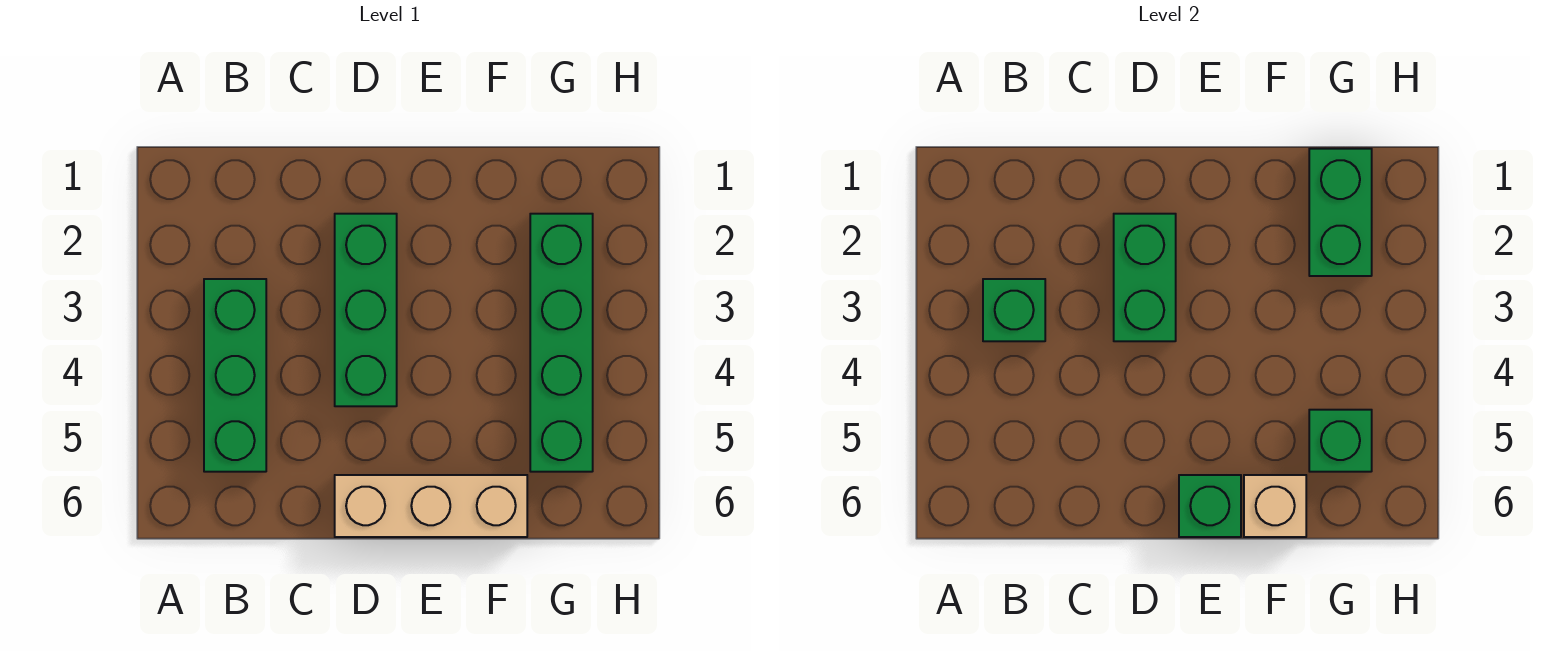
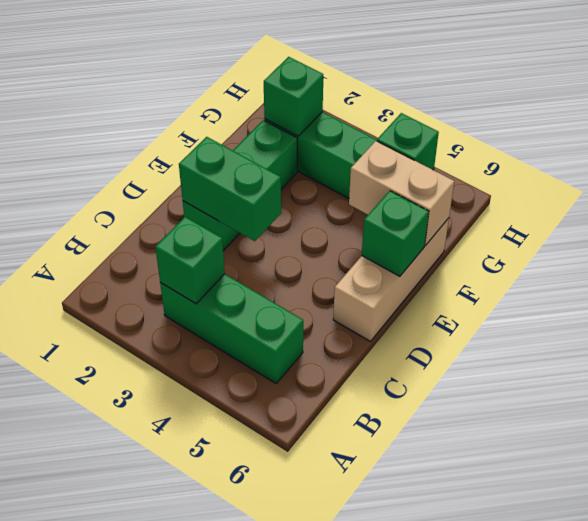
green 1x3 brick [335,214,397,406] -> green 1x3 brick turned to [183,120,297,251]
tan 1x1 brick [1244,475,1306,537] -> tan 1x2 brick [349,141,454,246]
green 1x2 brick [1309,149,1372,276] -> green 1x1 brick [264,57,323,136]

